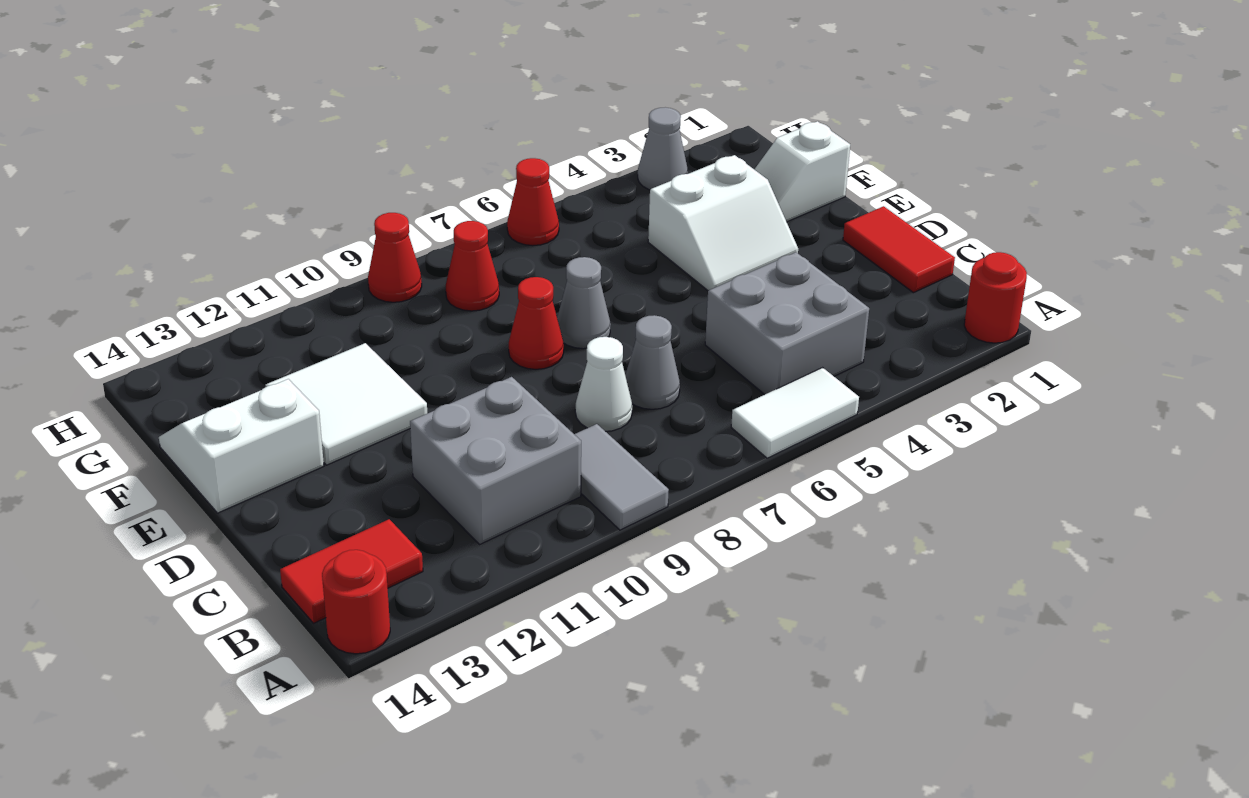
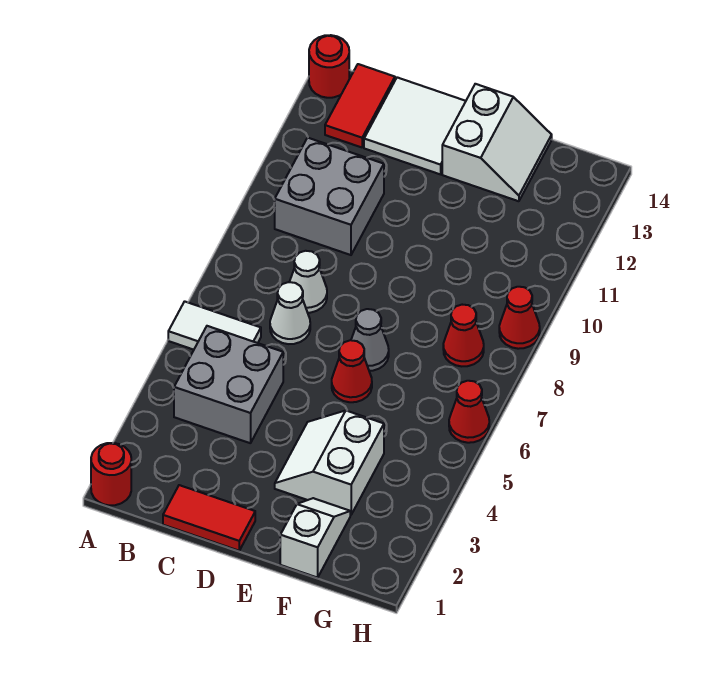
white 1x2 tile [731,368,859,458] -> white 1x2 tile turned to [168,301,261,350]
grey 1x2 tile [574,424,669,530] -> none
grey 1x1 cone [625,315,680,409] -> white 1x1 cone [270,282,310,344]
red 1x1 cone [509,277,564,369] -> red 1x1 cone moved to [332,340,372,402]
white 2x2 tile [265,343,427,465] -> white 2x2 tile moved to [364,77,466,174]
grey 1x1 cone [638,107,688,190] -> none

